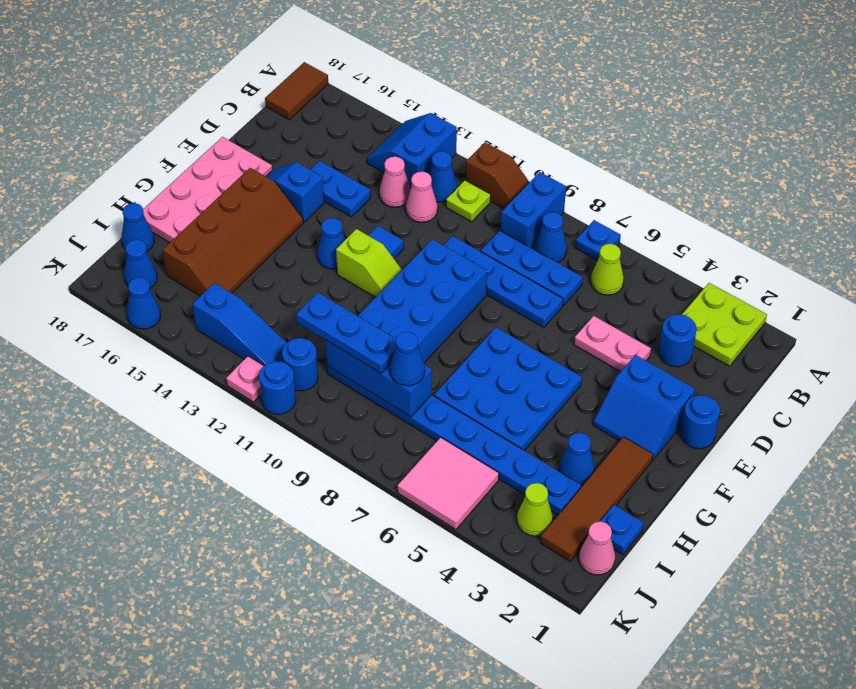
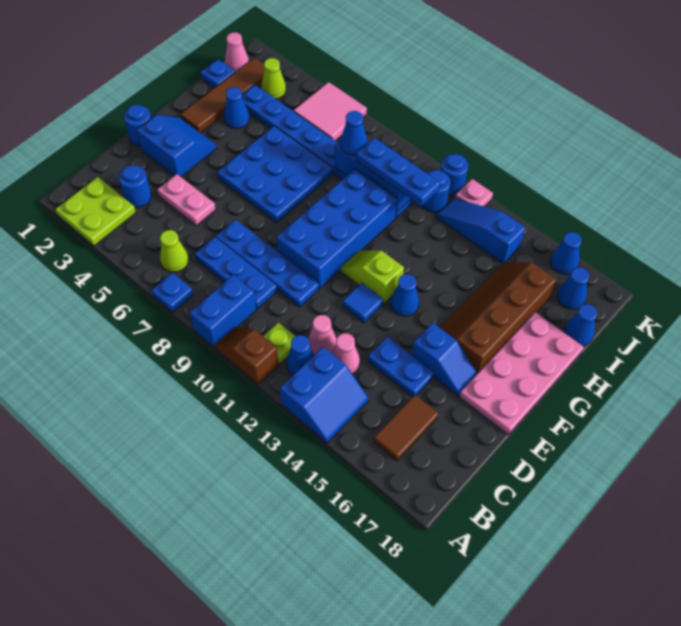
brown 1x2 tile [265,62,328,120] -> brown 1x2 tile moved to [374,395,438,461]
blue 1x1 cone [534,212,567,262] -> none

